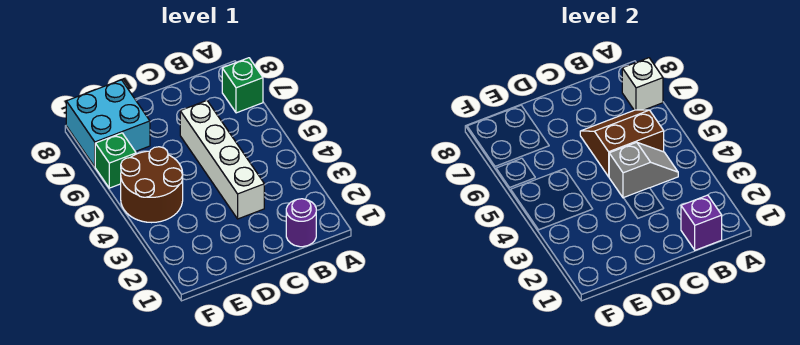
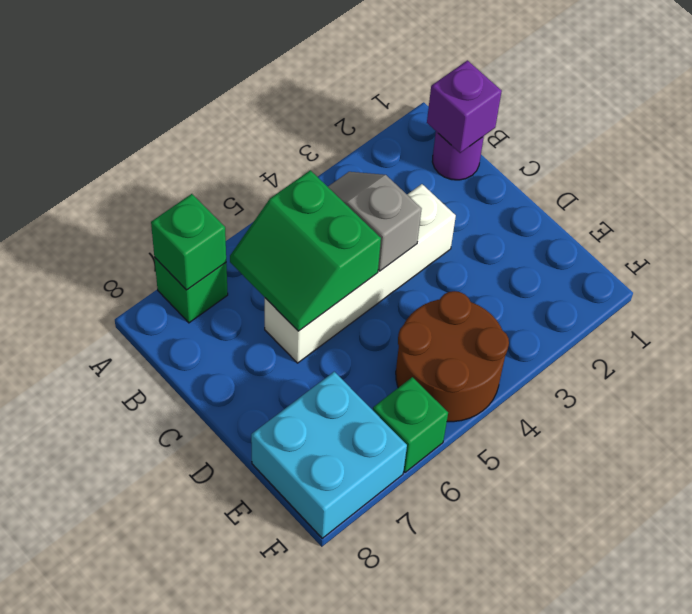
white 1x1 brick [622,58,663,110] -> green 1x1 brick [151,194,226,290]
brown 2x2 slope [580,110,664,177] -> green 2x2 slope [230,170,381,331]

